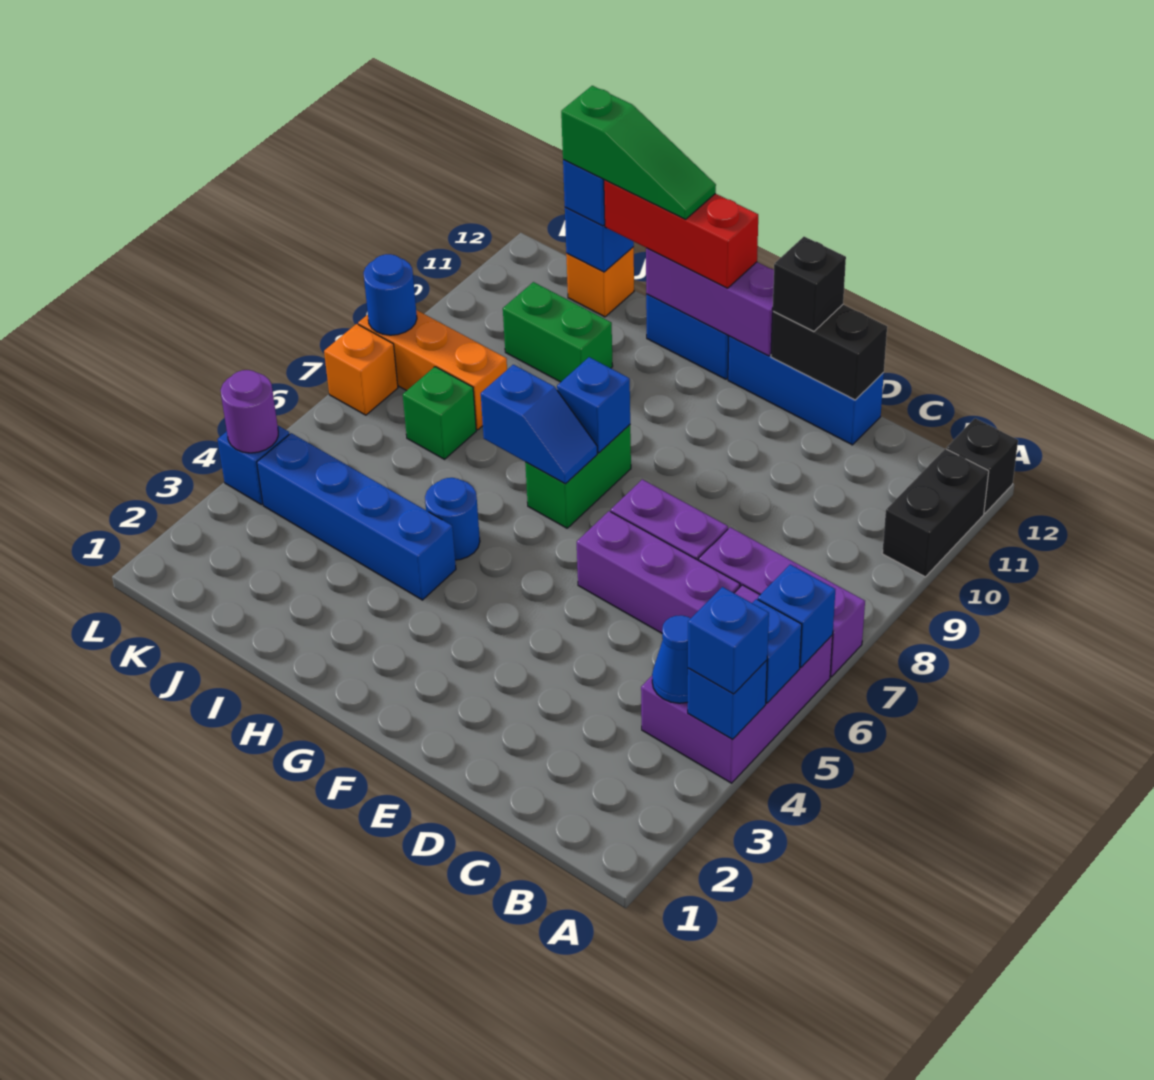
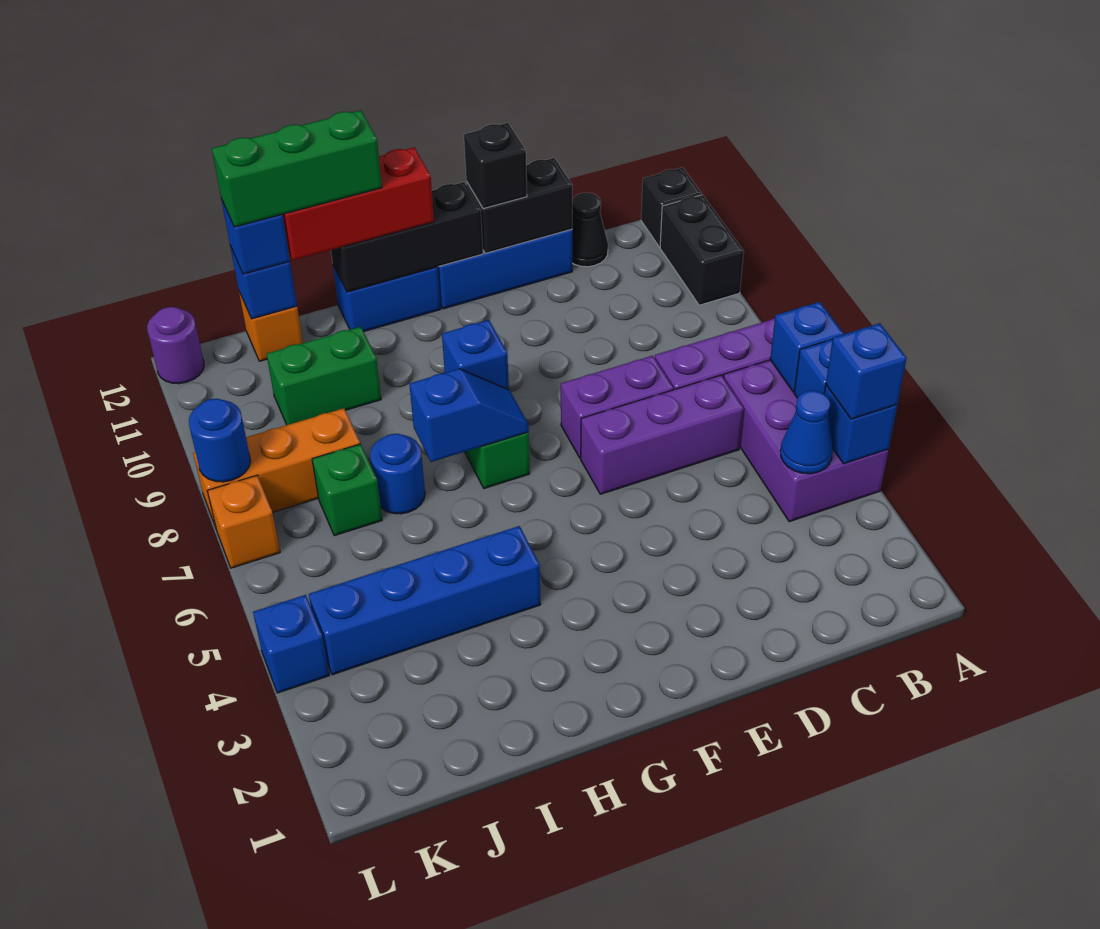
none -> black 1x1 cone [572,193,608,267]
purple 1x3 brick [646,248,774,356] -> black 1x3 brick [331,182,483,292]
blue 1x1 round brick [425,478,480,560] -> blue 1x1 round brick moved to [370,434,425,514]
green 1x3 slope [561,86,716,219] -> green 1x3 brick [212,110,382,227]
purple 1x1 round brick [221,370,278,453] -> purple 1x1 round brick moved to [147,307,204,384]

